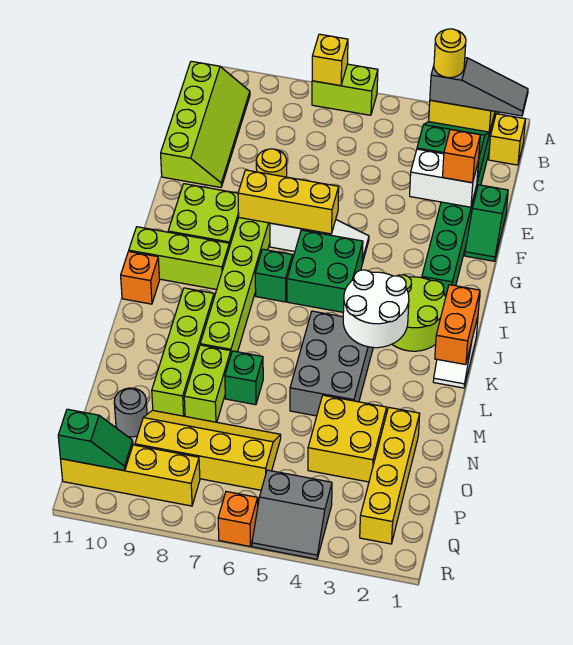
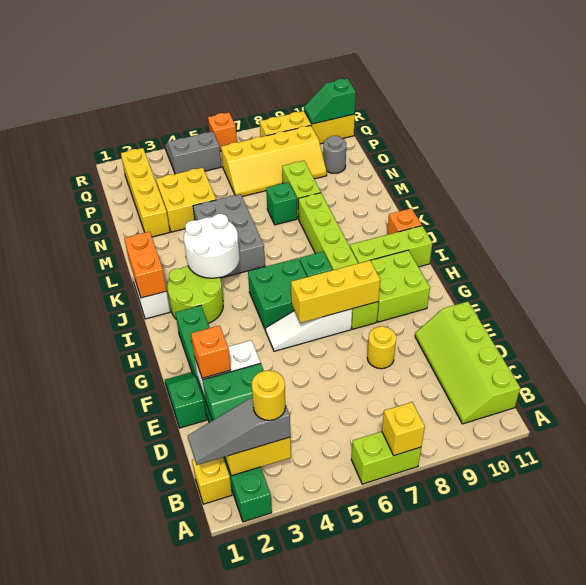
lime 1x4 brick [152,288,214,416] -> none

